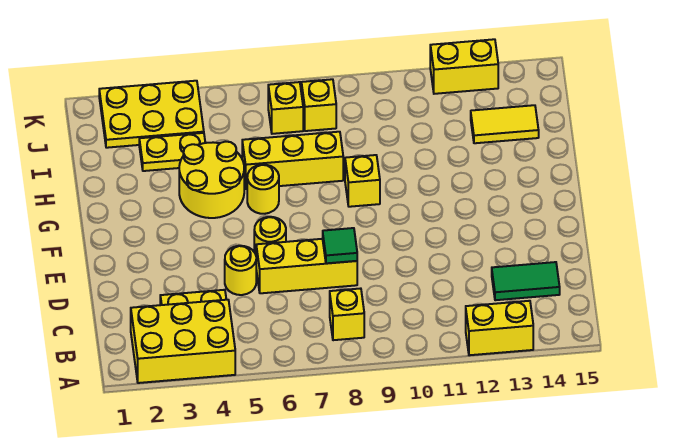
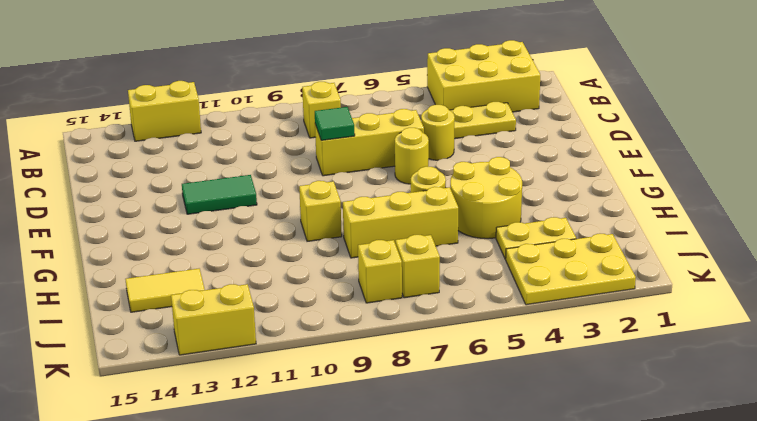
green 1x2 tile [492,262,560,300] -> green 1x2 tile moved to [182,175,257,214]

